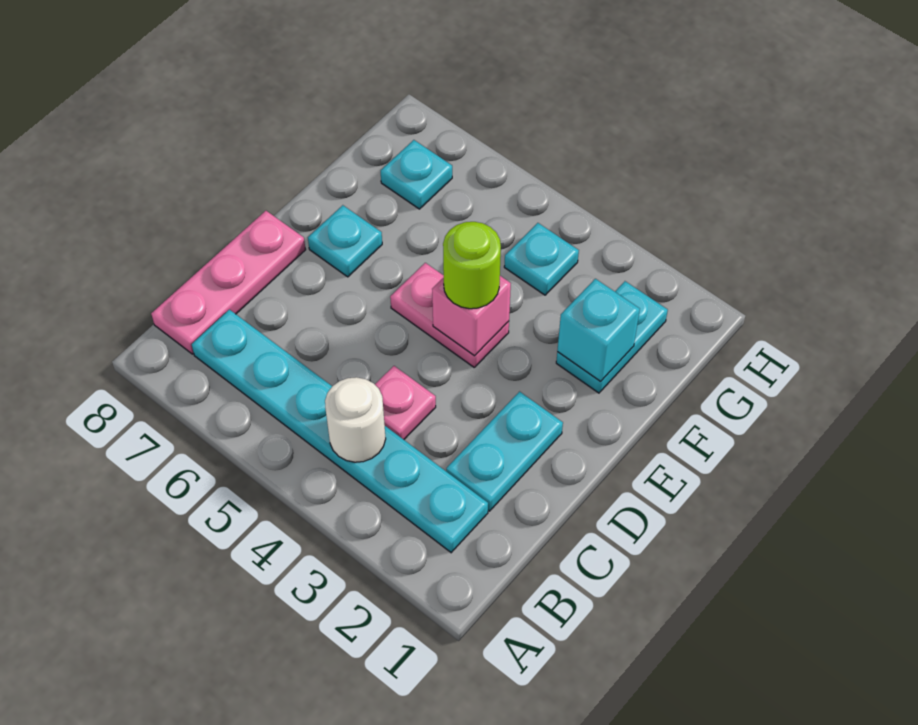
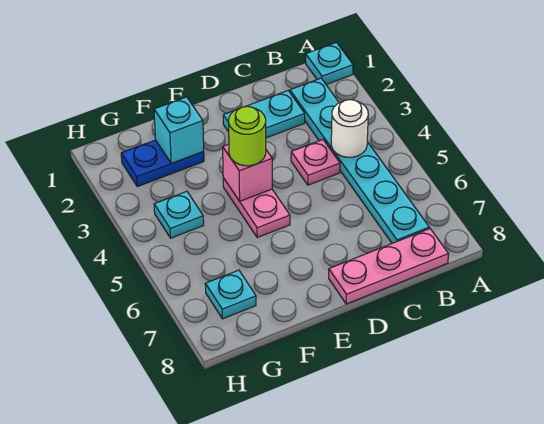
cyan 1x1 plate [308,205,382,277] -> cyan 1x1 plate moved to [306,42,353,85]
cyan 1x2 plate [556,281,668,393] -> blue 1x2 plate [121,140,204,187]

